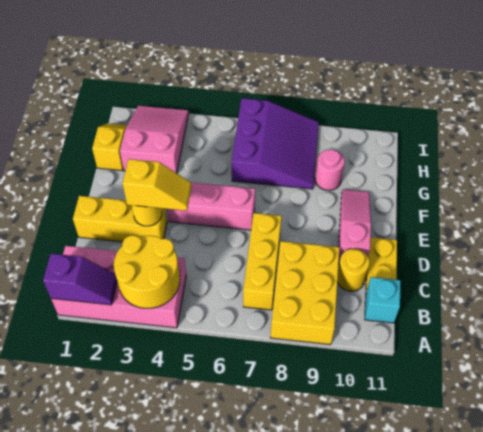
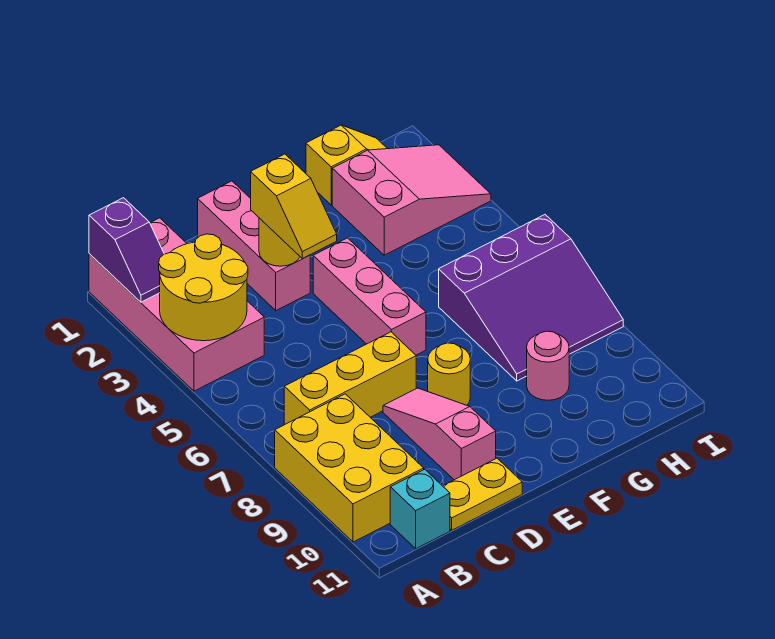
yellow 2x3 brick [270,241,339,345] -> yellow 2x3 brick turned to [275,394,424,542]
yellow 1x1 round brick [337,249,370,291] -> yellow 1x1 round brick moved to [428,343,470,405]
yellow 1x3 brick [73,196,167,242] -> pink 1x3 brick [198,181,310,311]
pink 1x3 slope [338,190,371,263] -> pink 1x3 slope turned to [383,388,496,480]

